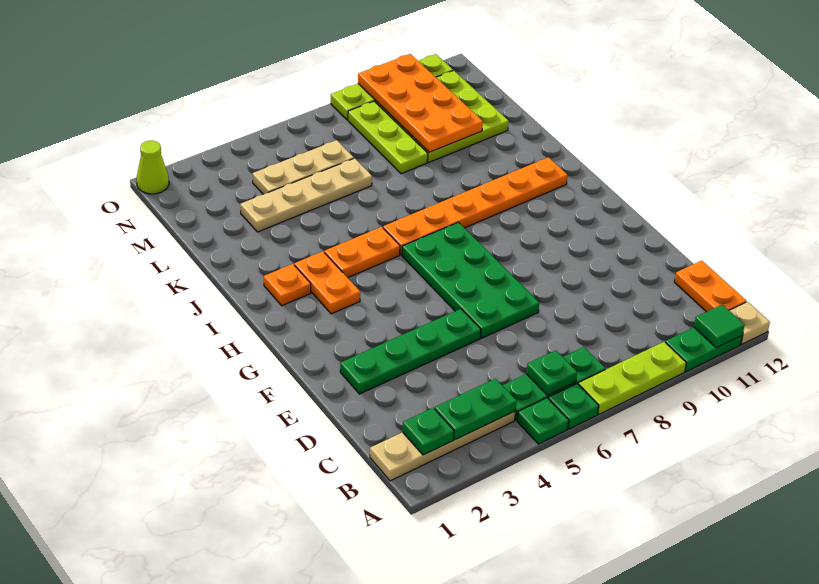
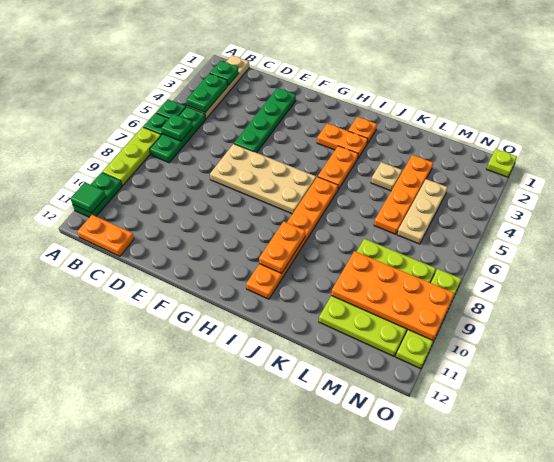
tan 1x1 plate [729,302,770,344] -> tan 1x1 plate moved to [371,162,402,191]
green 2x4 plate [402,222,539,338] -> tan 2x4 plate [210,144,316,214]
none -> orange 1x2 plate [259,221,305,274]
tan 1x4 plate [240,158,372,232] -> orange 1x4 plate [374,155,433,234]
lime 1x1 cone [137,140,169,194] -> lime 1x1 plate [487,149,517,177]

